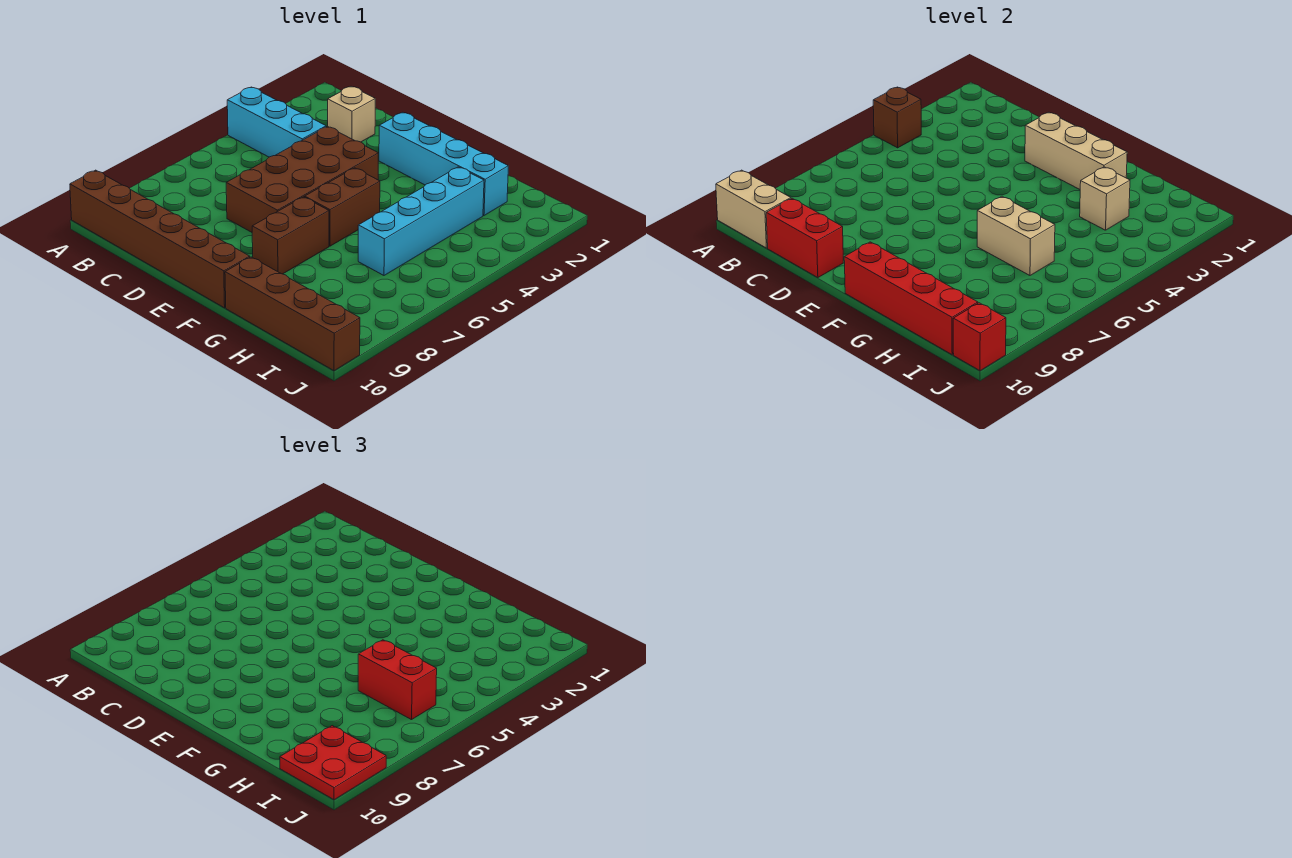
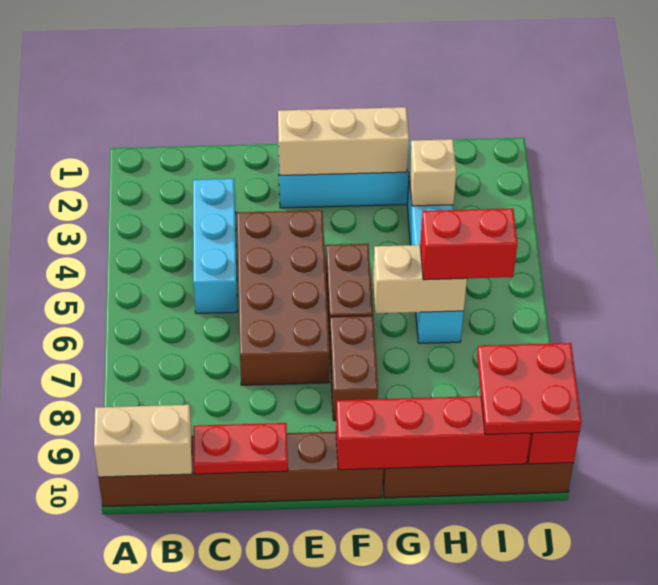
cyan 1x3 brick [227,87,326,157] -> cyan 1x3 brick turned to [193,179,238,314]
brown 1x1 brick [873,87,921,148] -> none
tan 1x1 brick [328,86,375,142] -> none
red 1x2 brick [766,198,843,278] -> red 1x2 plate [193,423,288,474]

